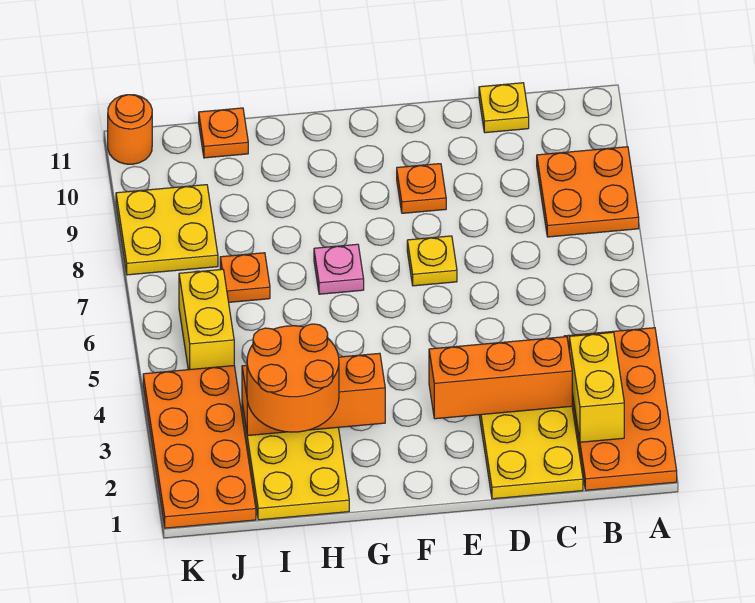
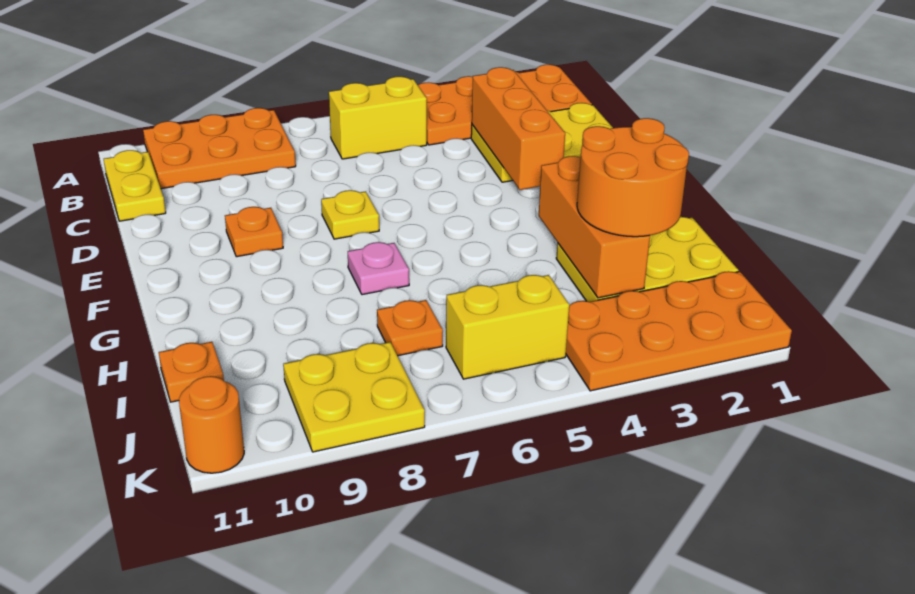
orange 2x2 plate [537,147,639,237] -> orange 2x3 plate [143,108,296,189]
yellow 1x2 brick [569,332,624,442] -> yellow 1x2 brick moved to [329,77,427,159]
yellow 1x1 plate [479,83,529,133] -> yellow 1x2 plate [104,150,166,221]

